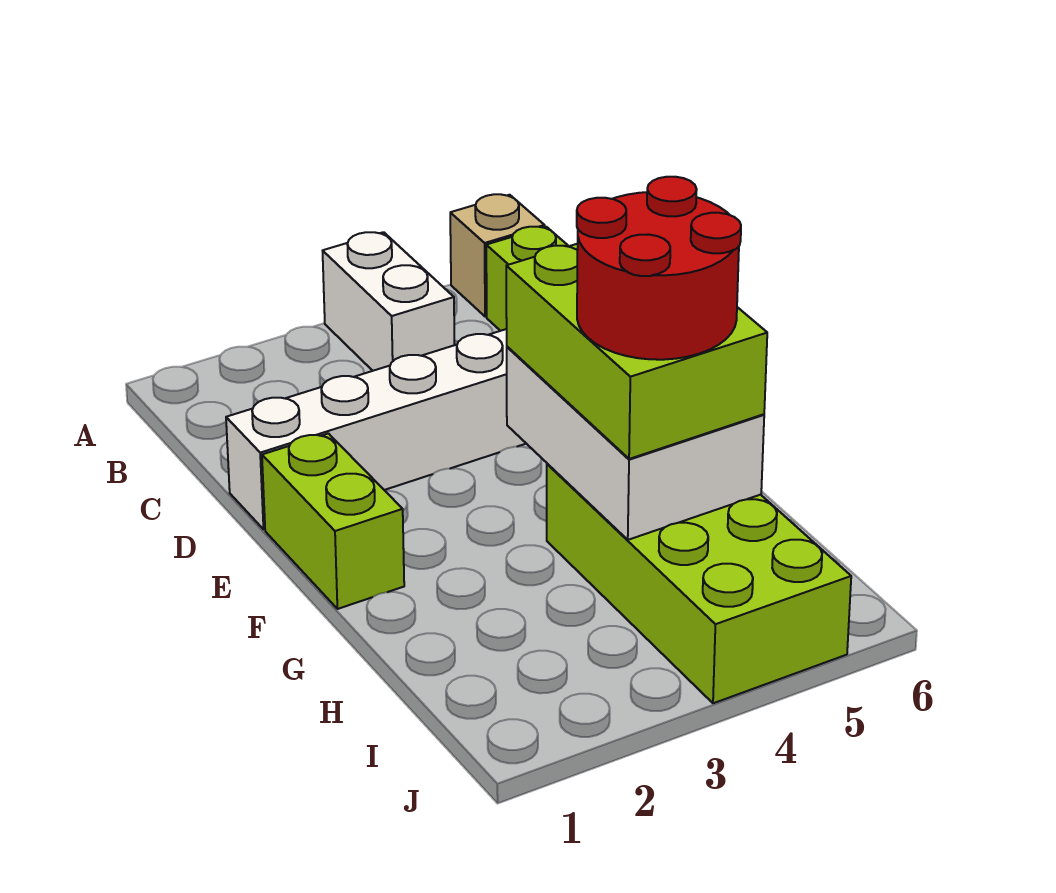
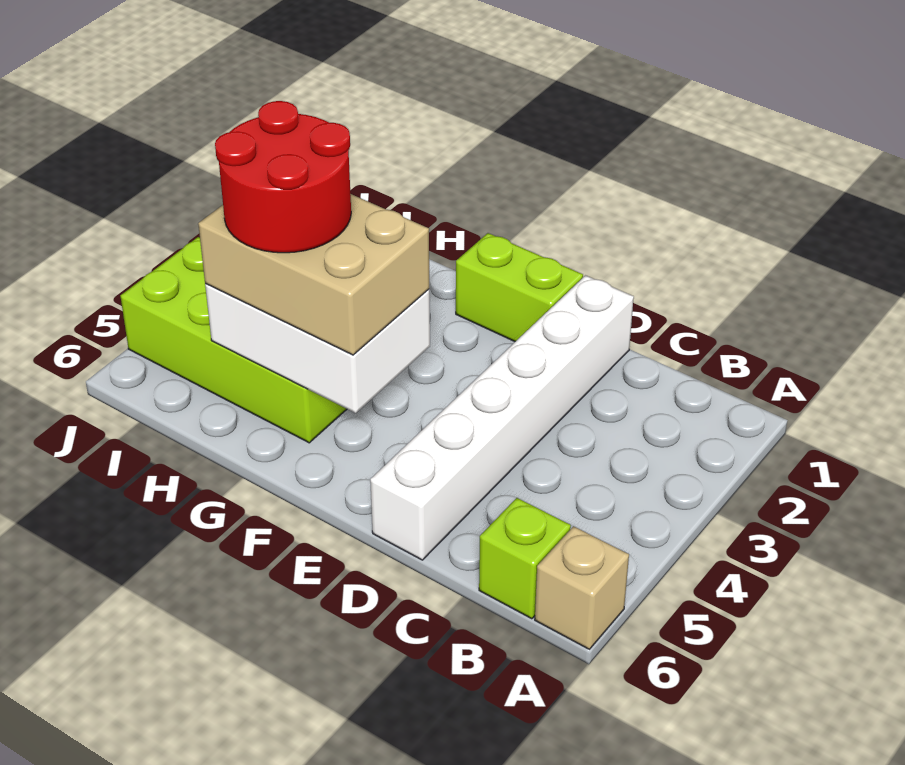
white 1x2 brick [323,232,455,371] -> none
lime 2x3 brick [506,244,767,459] -> tan 2x3 brick [198,194,429,355]

